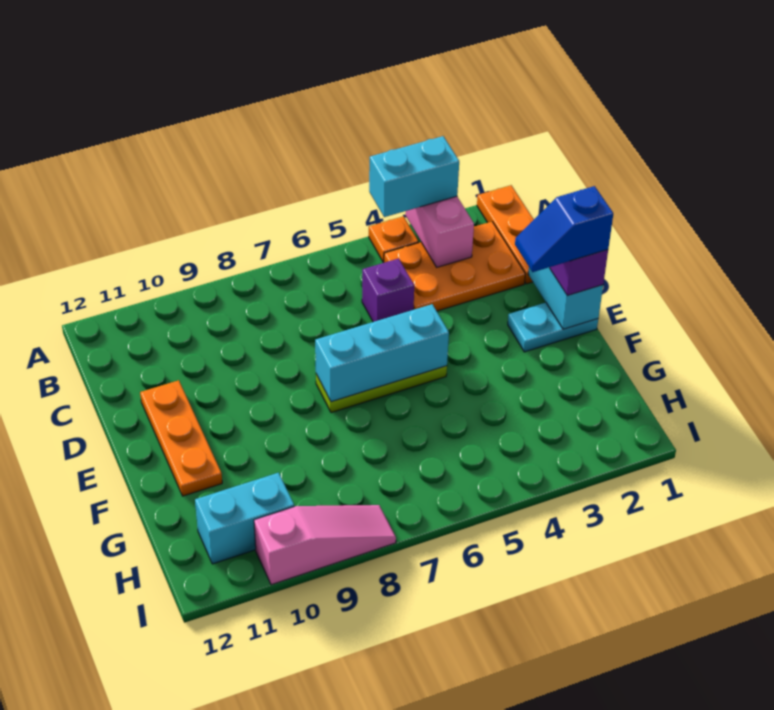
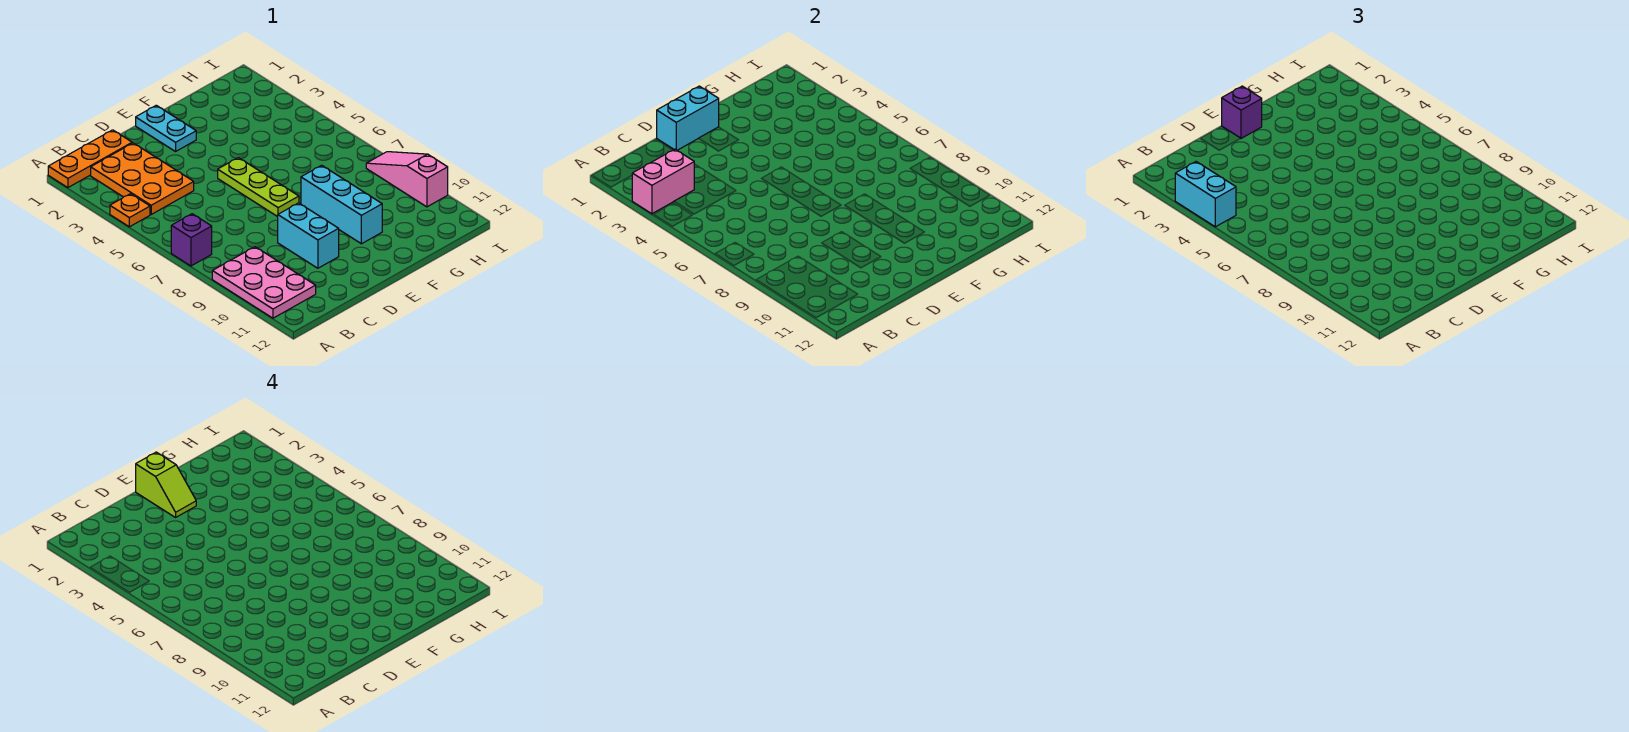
none -> pink 2x3 plate [212,247,316,318]
purple 1x1 brick [362,258,414,322] -> purple 1x1 brick moved to [171,214,212,266]
orange 1x3 plate [140,380,222,496] -> none
blue 1x2 slope [515,186,613,272] -> lime 1x2 slope [136,452,196,517]
cyan 1x3 brick [315,304,449,402] -> cyan 1x3 brick moved to [301,165,382,244]
cyan 1x2 brick [195,473,294,564] -> cyan 1x2 brick moved to [278,203,339,268]

